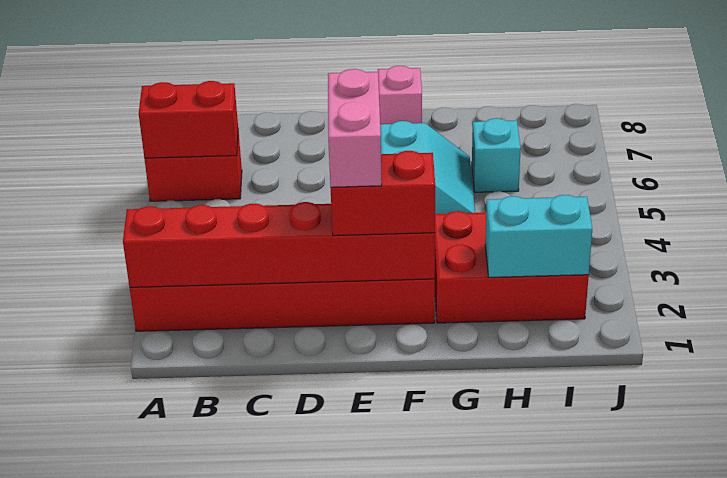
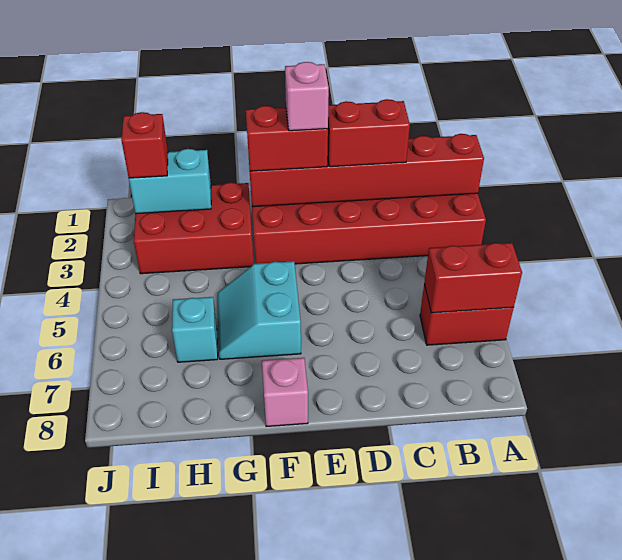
none -> red 1x2 brick [328,99,410,167]
pink 1x2 brick [328,69,382,187] -> pink 1x1 brick [285,62,329,131]
none -> red 1x1 brick [121,112,168,178]

